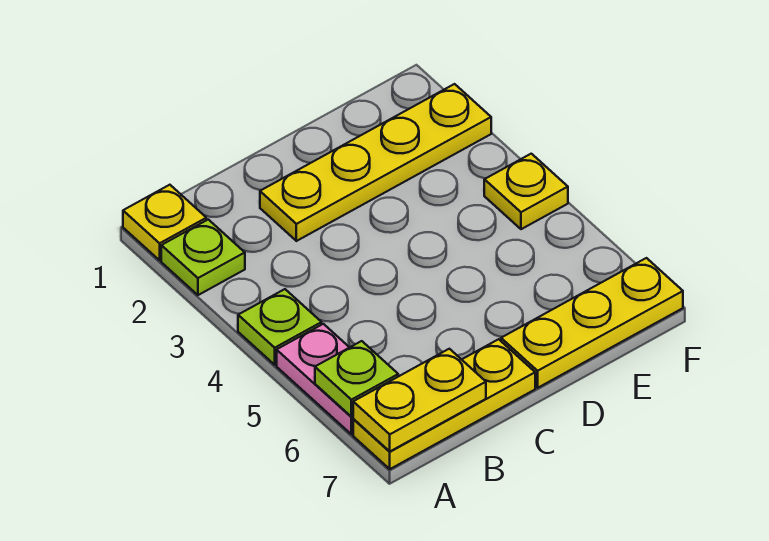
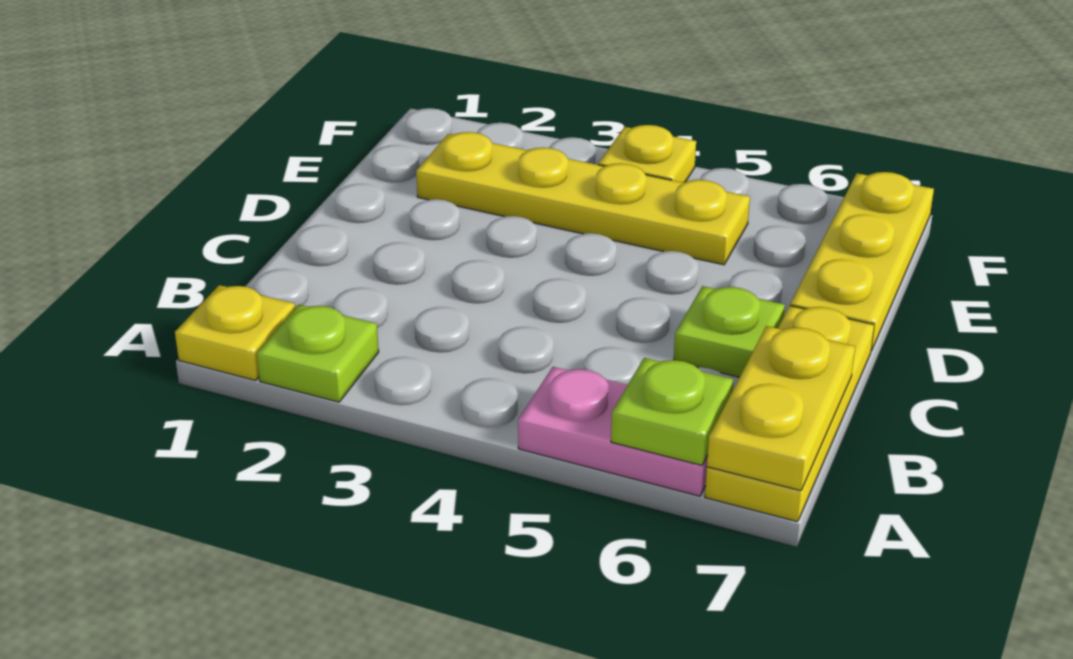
lime 1x1 plate [238,289,322,365] -> lime 1x1 plate moved to [674,286,785,377]
yellow 1x4 plate [260,84,491,241] -> yellow 1x4 plate turned to [416,132,750,265]

